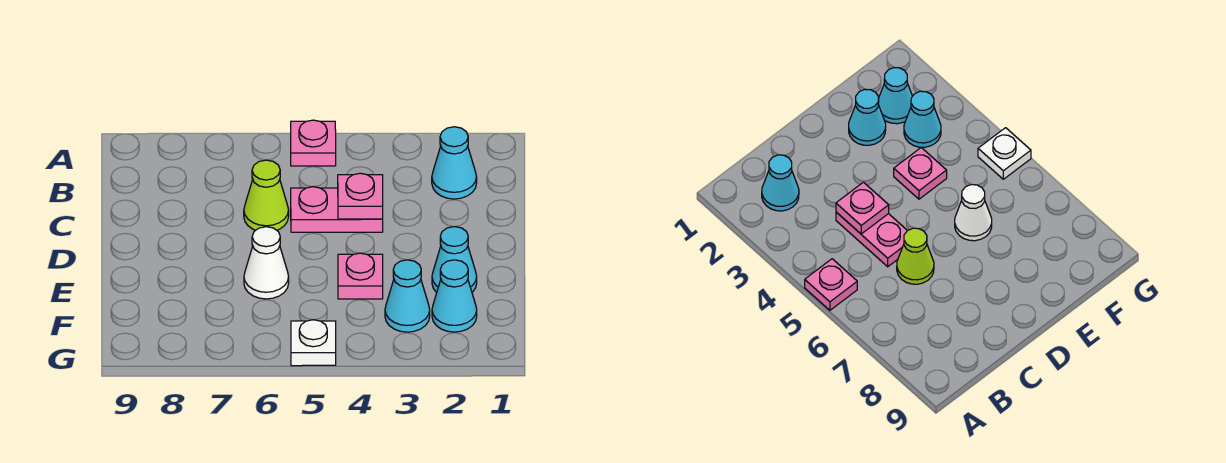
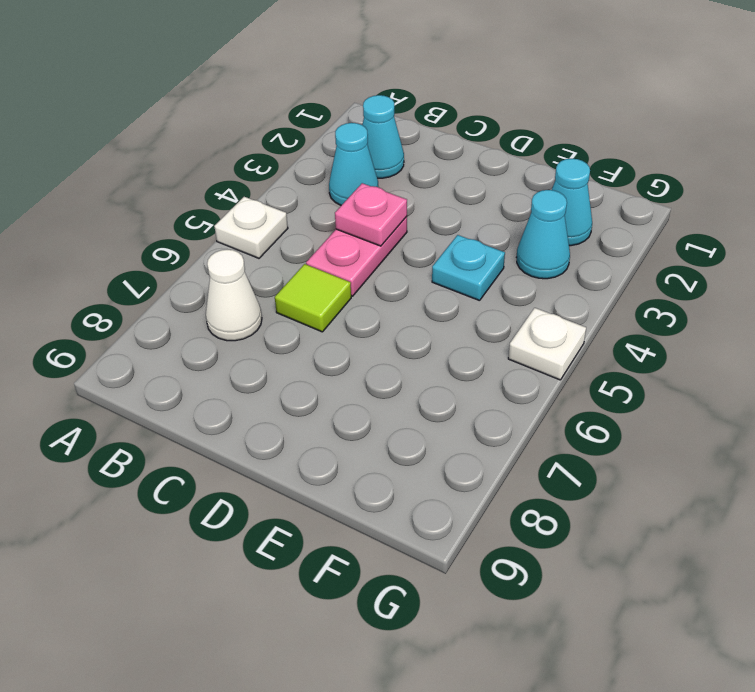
pink 1x1 plate [291,120,336,166] -> white 1x1 plate [214,197,288,258]
lime 1x1 cone [244,160,289,230] -> lime 1x1 tile [275,264,351,332]
cyan 1x1 cone [432,227,477,293] -> cyan 1x1 cone moved to [329,123,378,205]
pink 1x1 plate [338,253,383,299] -> cyan 1x1 plate [432,235,505,301]
white 1x1 cone [244,227,289,299] -> white 1x1 cone moved to [206,250,262,341]

